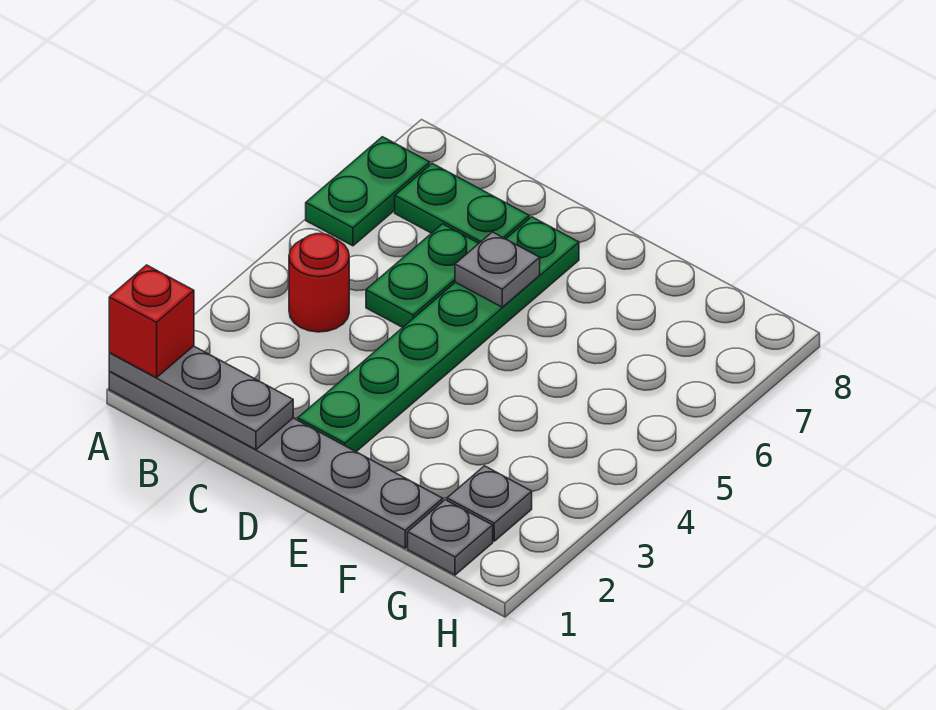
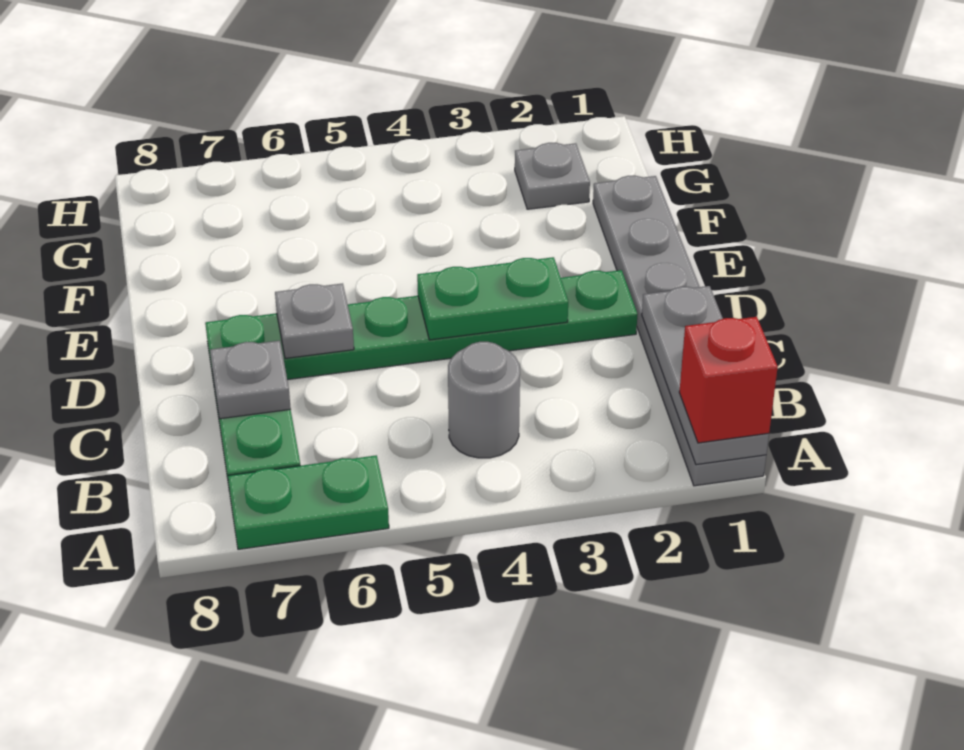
red 1x1 round brick [289,234,349,332] -> grey 1x1 round brick [448,342,520,458]
green 1x2 plate [366,224,479,328] -> green 1x2 plate moved to [417,257,568,340]
grey 1x1 plate [408,500,493,575] -> grey 1x1 plate moved to [210,341,291,419]

